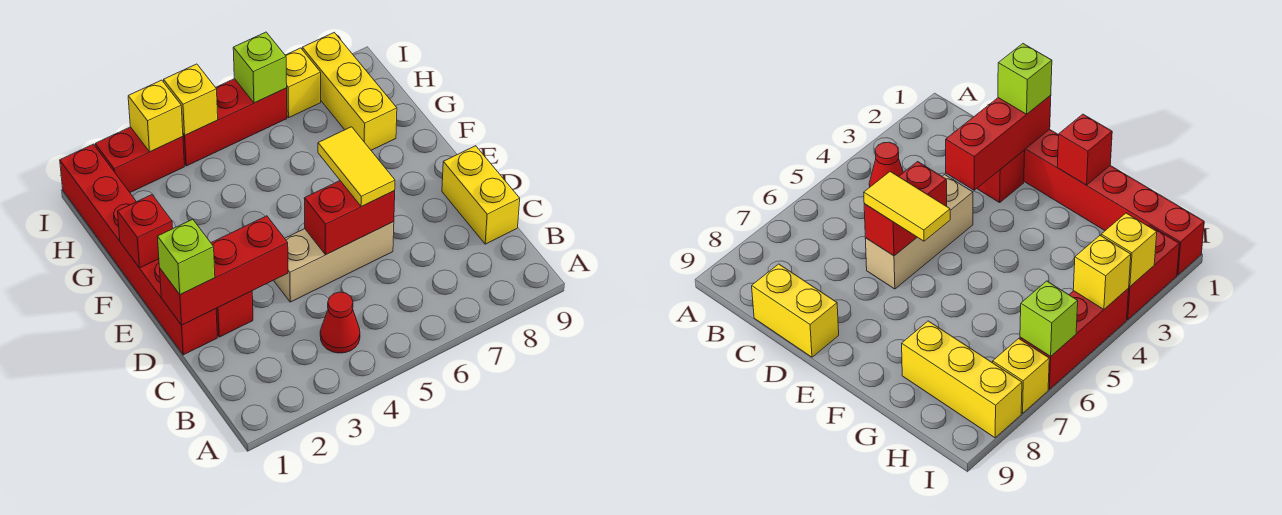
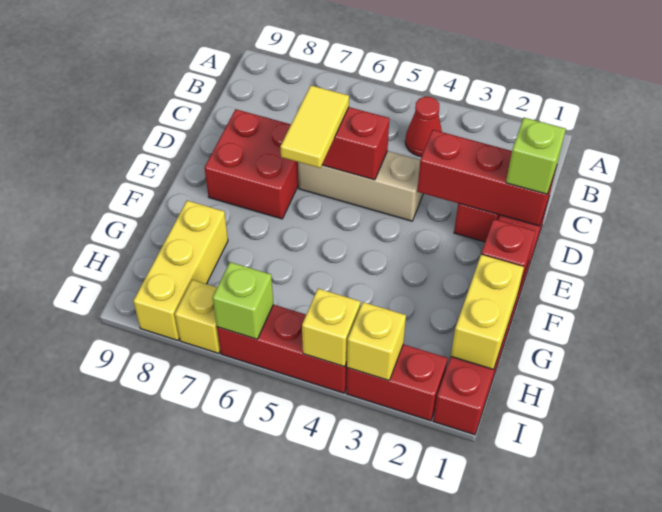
yellow 1x2 brick [442,146,520,244] -> yellow 1x2 brick moved to [451,254,524,370]
none -> red 2x2 brick [204,109,299,219]

